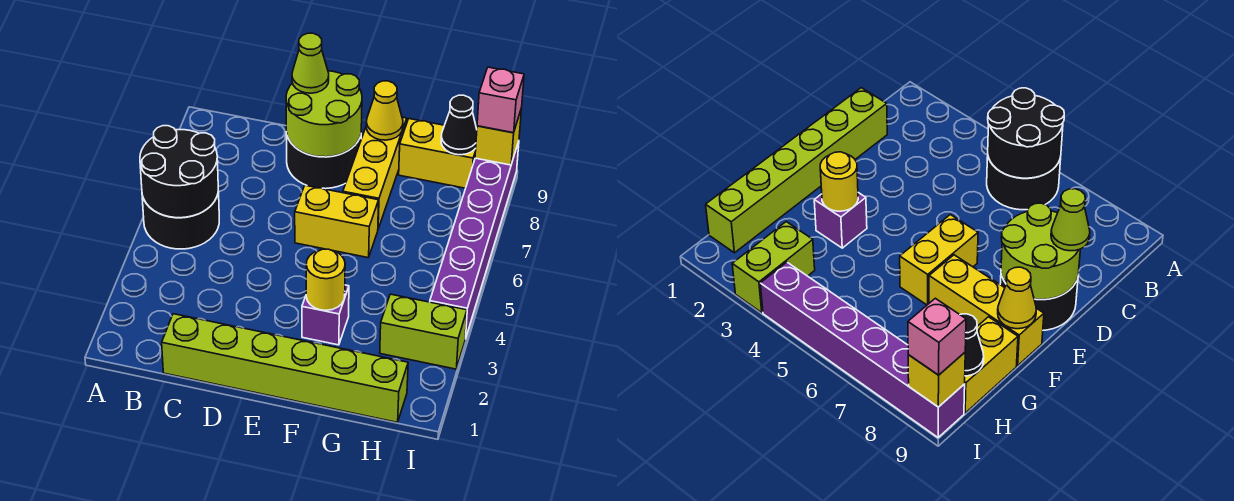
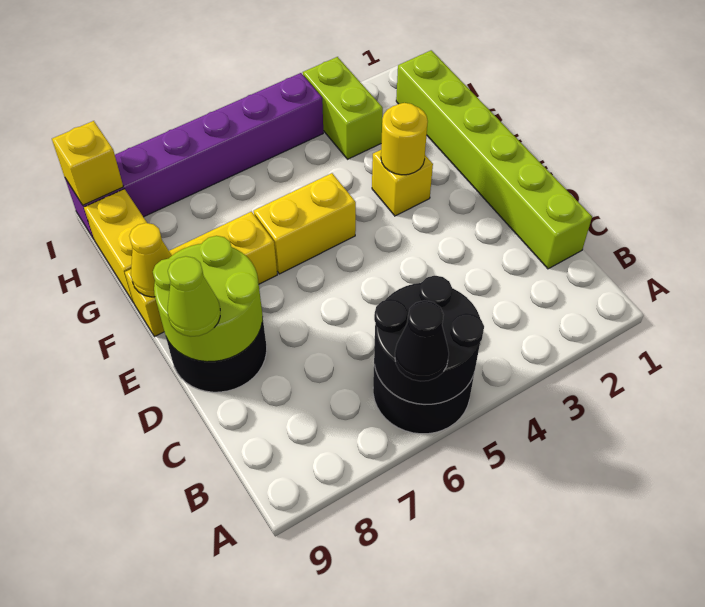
yellow 1x2 brick [295,185,379,258] -> yellow 1x2 brick turned to [254,173,356,274]
purple 1x1 brick [302,285,349,345] -> yellow 1x1 brick [372,150,433,216]
black 1x1 cone [441,95,477,155] -> black 1x1 cone moved to [395,301,449,381]
pink 1x1 brick [477,67,524,133] -> none

